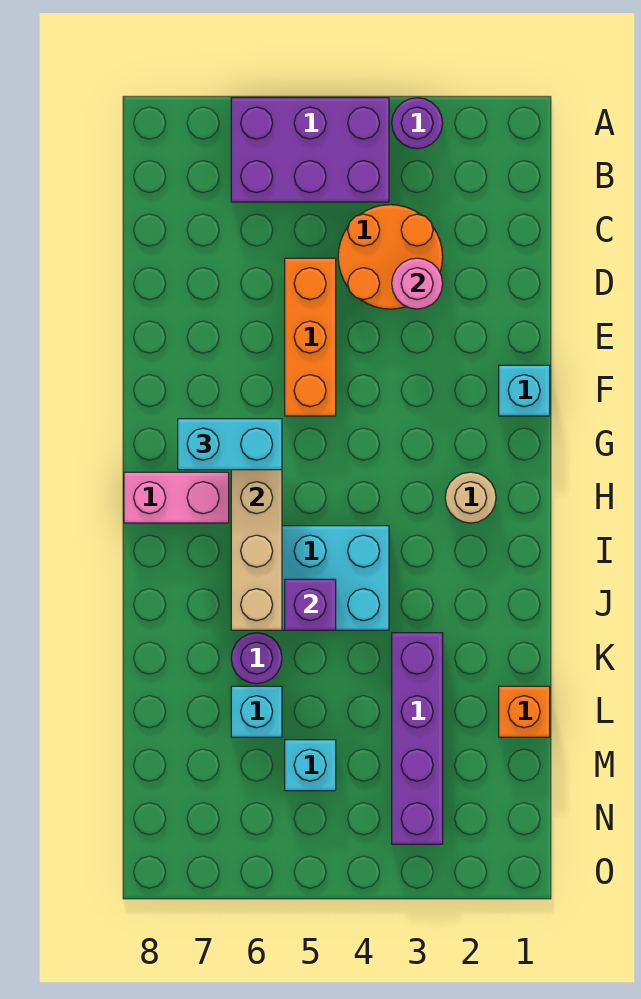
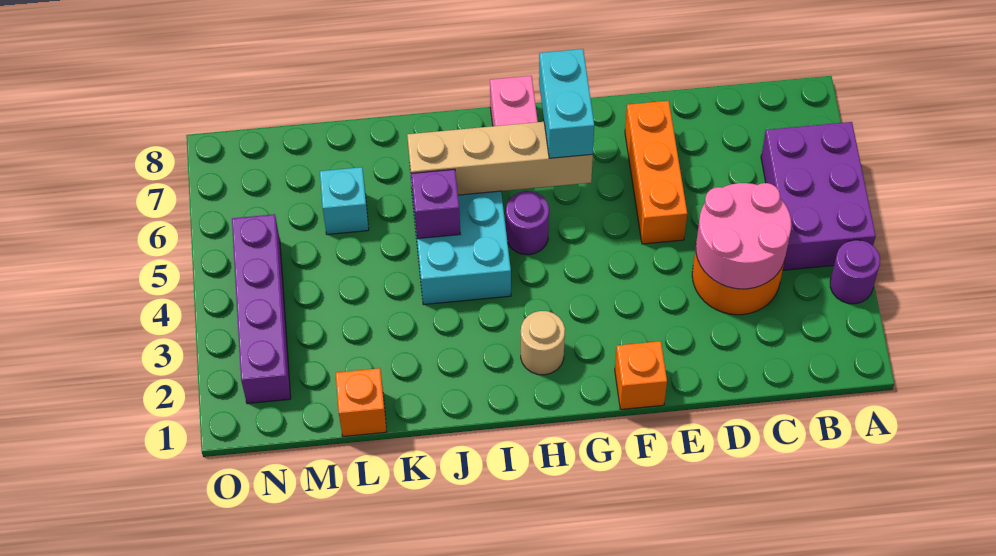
pink 1x1 round brick [392,258,443,309] -> pink 2x2 round brick [696,183,791,289]
orange 1x3 brick [285,258,336,416] -> orange 1x3 brick turned to [625,101,687,244]
cyan 1x1 brick [499,365,550,416] -> orange 1x1 brick [615,341,667,409]
purple 1x4 brick [392,633,443,844] -> purple 1x4 brick turned to [232,214,291,404]
purple 1x1 round brick [231,633,282,684] -> purple 1x1 round brick moved to [506,191,549,255]
cyan 1x1 brick [285,740,336,791] -> none

